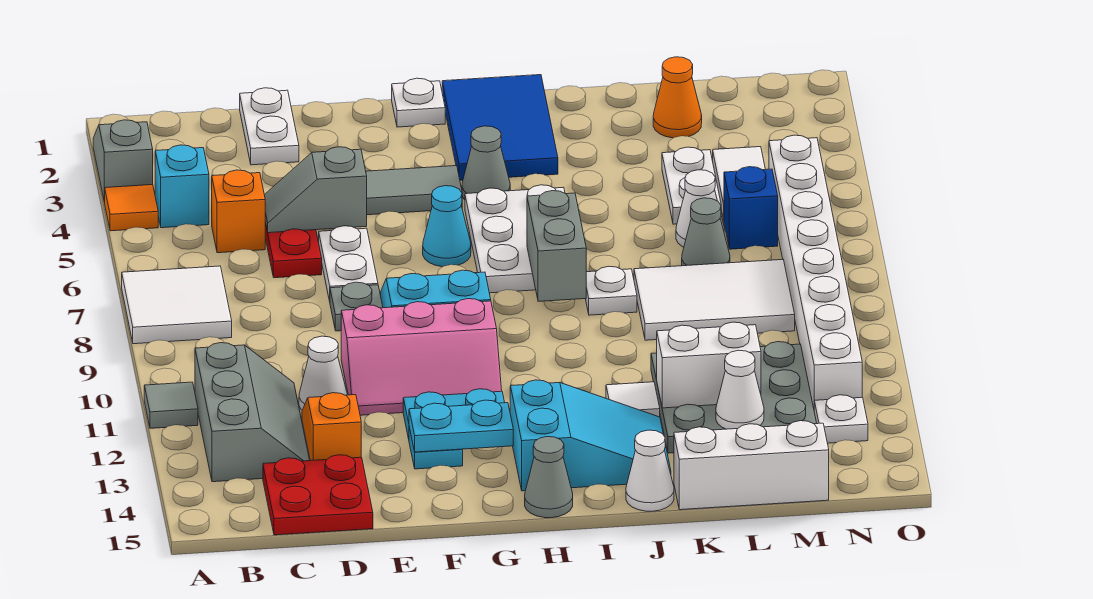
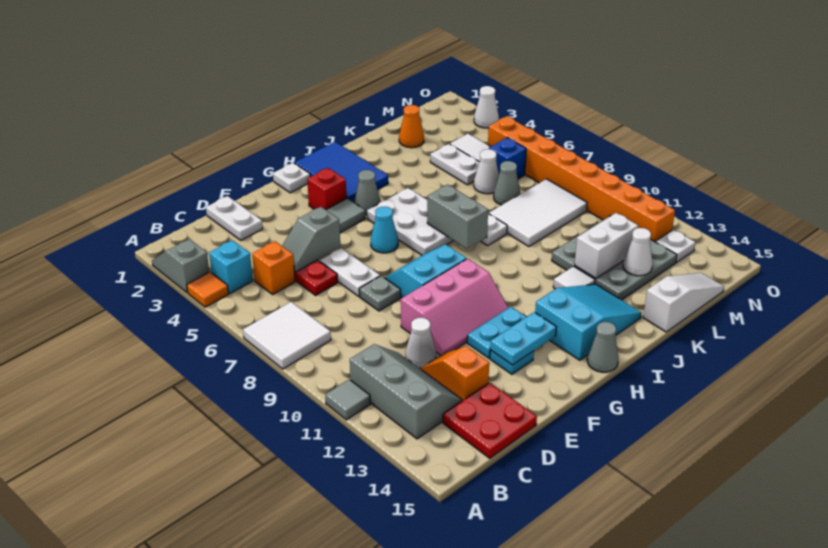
none -> red 1x1 brick [307,168,346,210]
white 1x1 cone [626,430,674,511] -> white 1x1 cone moved to [474,86,499,128]
white 1x3 brick [674,421,829,510] -> white 1x3 slope [643,273,724,332]
white 1x8 brick [769,135,862,408] -> orange 1x8 brick [488,116,675,242]

